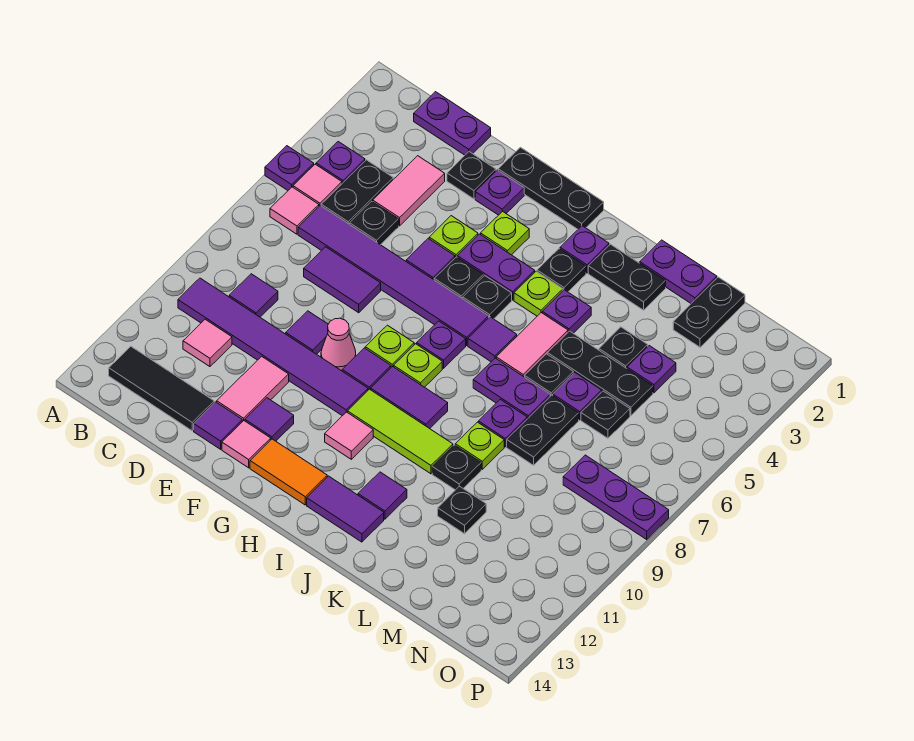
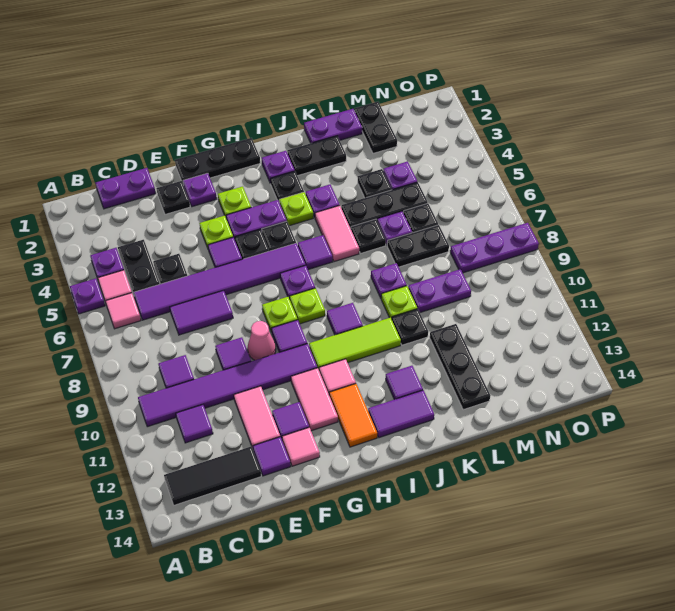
pink 1x1 tile [183,319,232,367] -> purple 1x1 tile [176,405,213,443]
pink 1x2 tile [373,156,445,226] -> pink 1x2 tile moved to [291,368,338,431]
orange 1x2 tile [250,439,327,505] -> orange 1x2 tile turned to [329,384,377,447]
purple 1x2 tile [371,366,448,429] -> purple 1x1 tile [327,303,363,335]
purple 1x2 plate [473,358,550,419] -> purple 1x2 plate moved to [408,269,471,313]
black 1x2 plate [507,395,579,465] -> black 1x2 plate turned to [387,225,449,267]
black 1x1 plate [438,486,486,534] -> black 1x3 plate [430,324,490,410]

